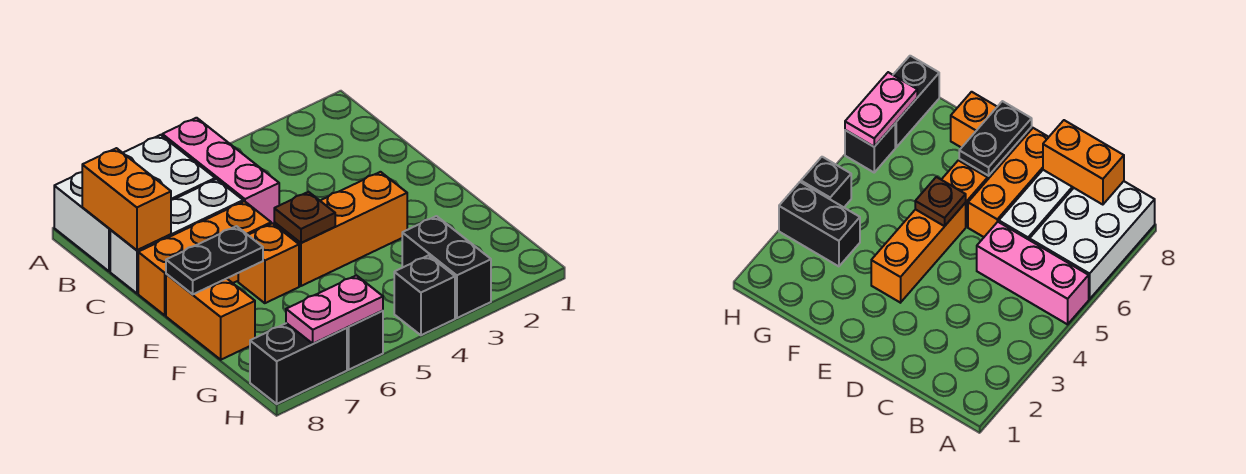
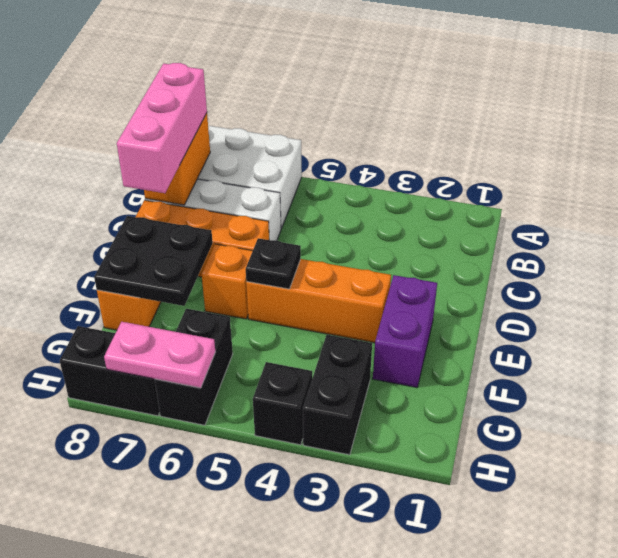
pink 1x3 brick [162,118,279,224] -> pink 1x3 brick moved to [117,63,207,193]
none -> purple 1x2 brick [373,275,437,387]
brown 1x1 plate [274,192,335,243] -> black 1x1 plate [246,238,301,289]
black 1x2 plate [166,226,263,294] -> black 2x2 plate [94,216,213,306]
black 1x1 brick [347,311,383,370] -> black 1x2 brick [155,309,233,425]

